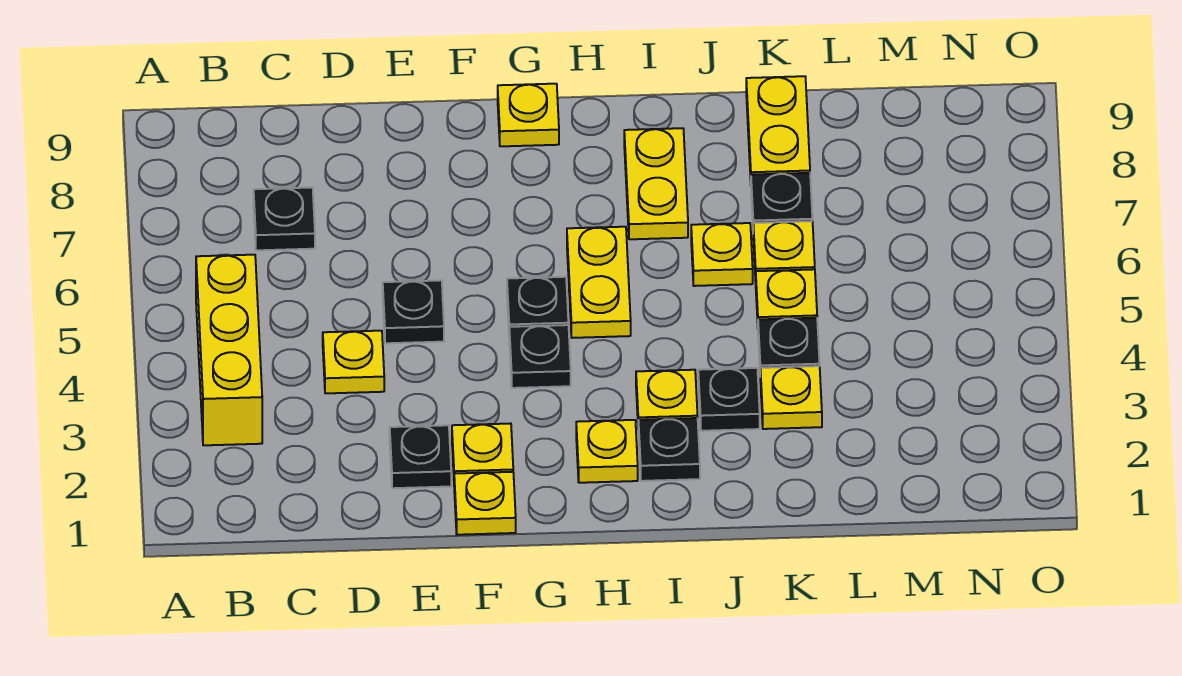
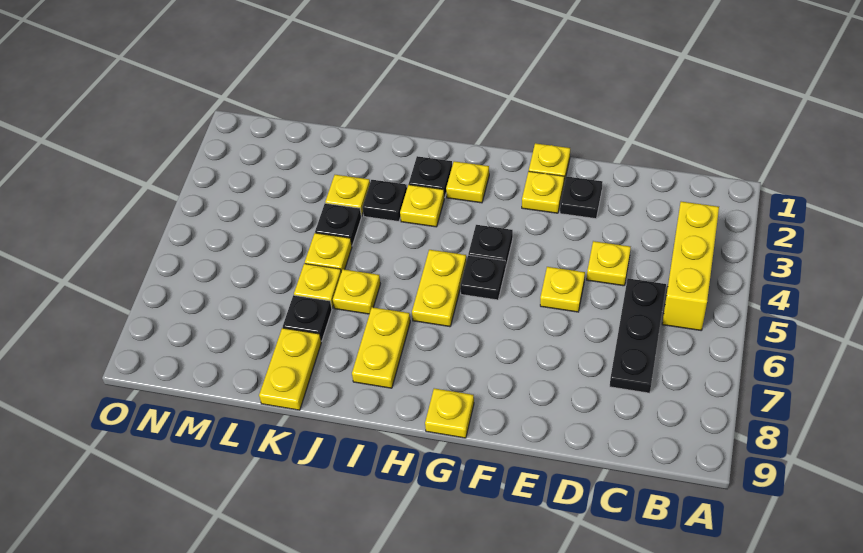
black 1x1 plate [254,188,315,250] -> black 1x3 plate [610,278,666,393]
black 1x1 plate [383,280,444,343] -> yellow 1x1 plate [540,267,585,312]

